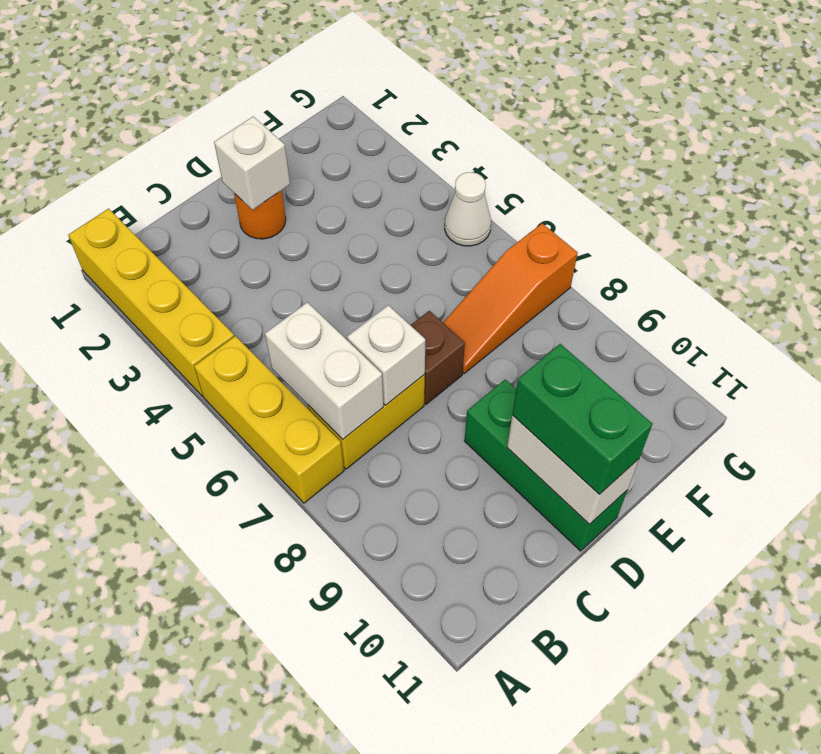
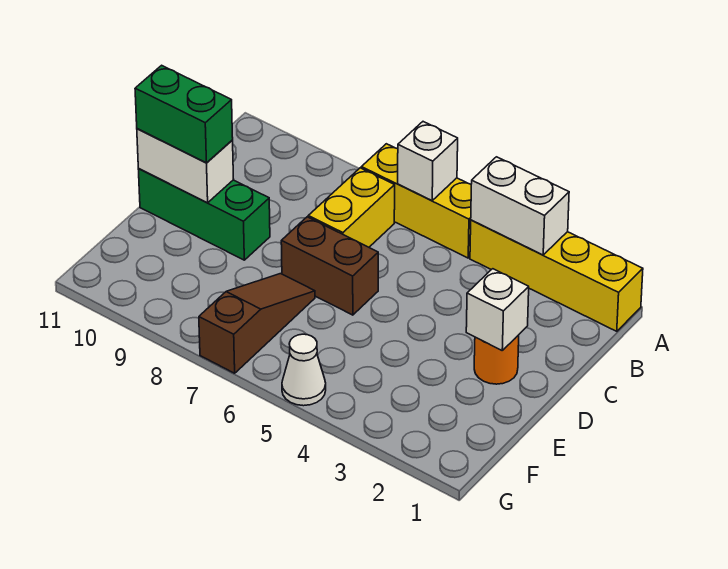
white 1x2 brick [265,302,383,439] -> white 1x2 brick moved to [471,157,569,255]
white 1x1 brick [347,305,425,405] -> white 1x1 brick moved to [398,122,458,200]
brown 1x1 brick [411,311,465,404] -> brown 1x2 brick [281,217,378,315]
orange 1x3 slope [443,223,578,373] -> brown 1x3 slope [199,274,315,373]

